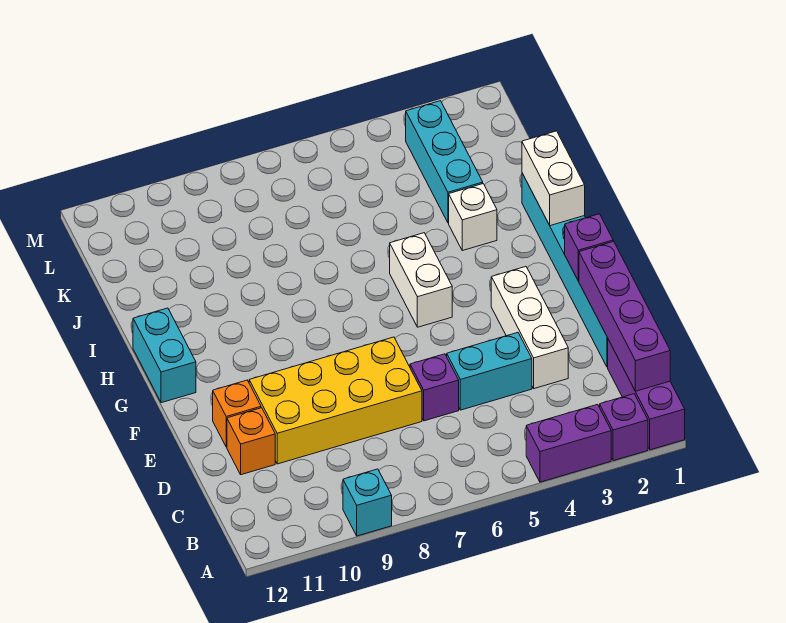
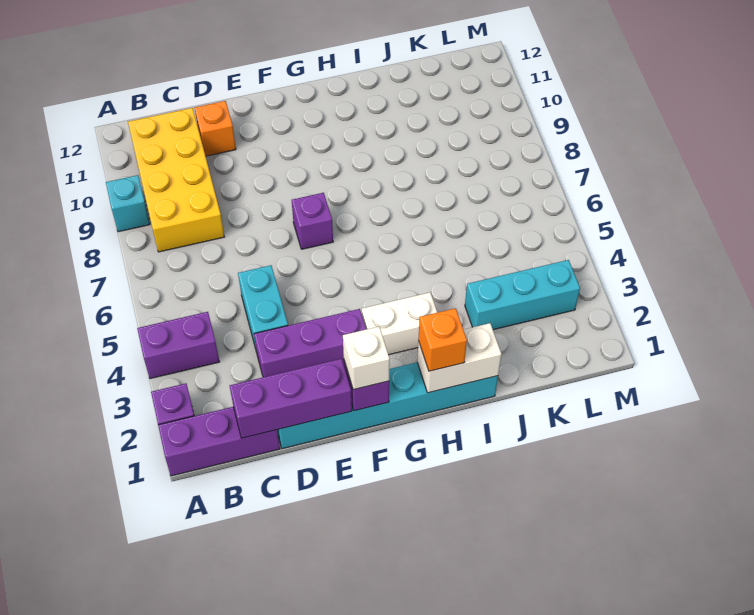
purple 1x2 brick [526,405,611,482] -> purple 1x2 brick turned to [137,312,219,379]
purple 1x4 brick [579,241,670,391] -> purple 1x3 brick [230,359,352,438]
white 1x3 brick [491,267,568,389] -> purple 1x3 brick [254,309,366,377]
purple 1x1 brick [410,354,459,421] -> purple 1x1 brick moved to [292,193,333,249]
yellow 2x4 brick [249,337,422,464] -> yellow 2x4 brick moved to [128,108,224,252]
orange 1x1 brick [213,380,261,447] -> orange 1x1 brick moved to [418,308,467,371]
white 1x2 brick [390,233,452,327] -> white 1x2 brick moved to [362,292,437,355]
cyan 1x2 brick [133,308,196,403] -> none
white 1x1 brick [449,184,497,251] -> white 1x1 brick moved to [343,327,390,390]

